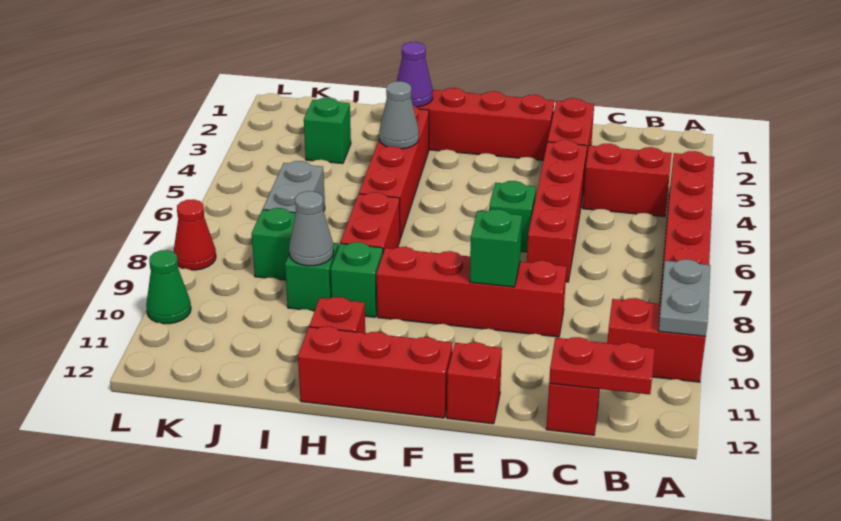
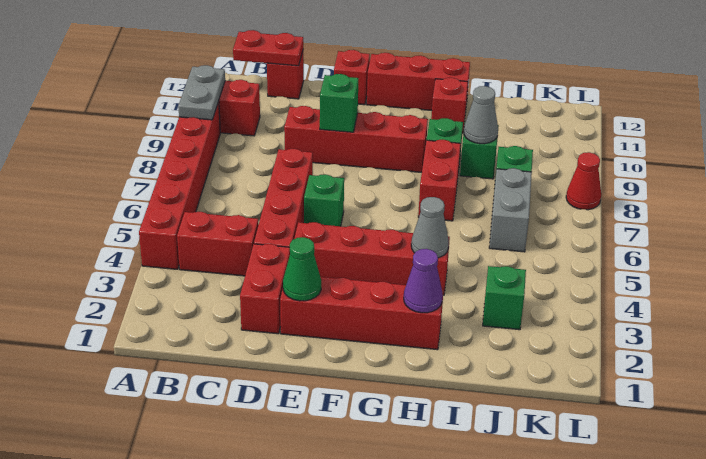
red 1x4 brick [359,105,429,239] -> red 1x4 brick turned to [294,222,450,295]
green 1x1 cone [146,250,191,324] -> green 1x1 cone moved to [283,237,321,301]

